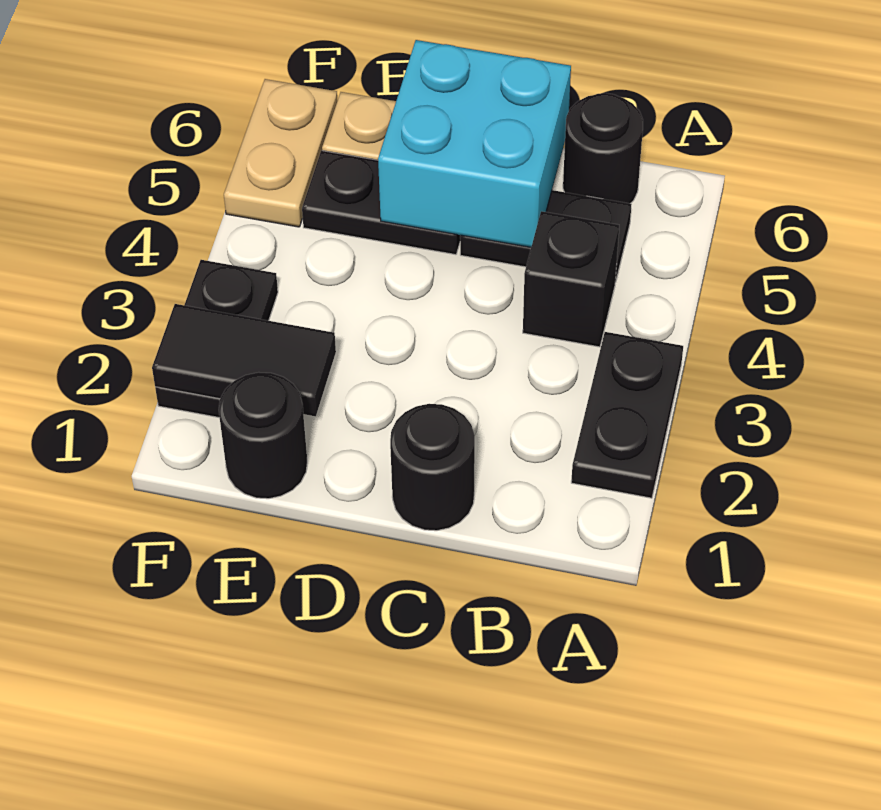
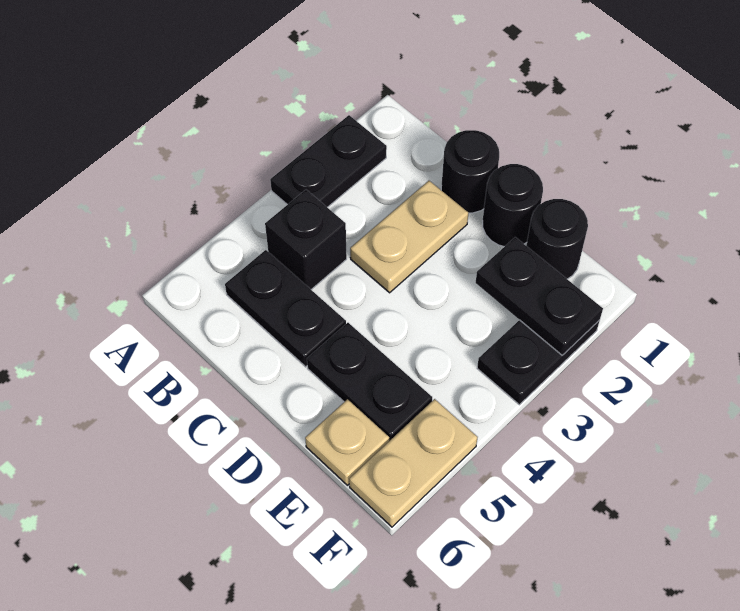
black 1x1 round brick [563,93,643,204] -> black 1x1 round brick moved to [483,164,543,247]
none -> tan 1x2 plate [350,181,468,293]
cyan 2x2 brick [378,40,571,247] -> none
black 1x2 tile [152,304,336,416] -> black 1x2 plate [476,237,603,355]

